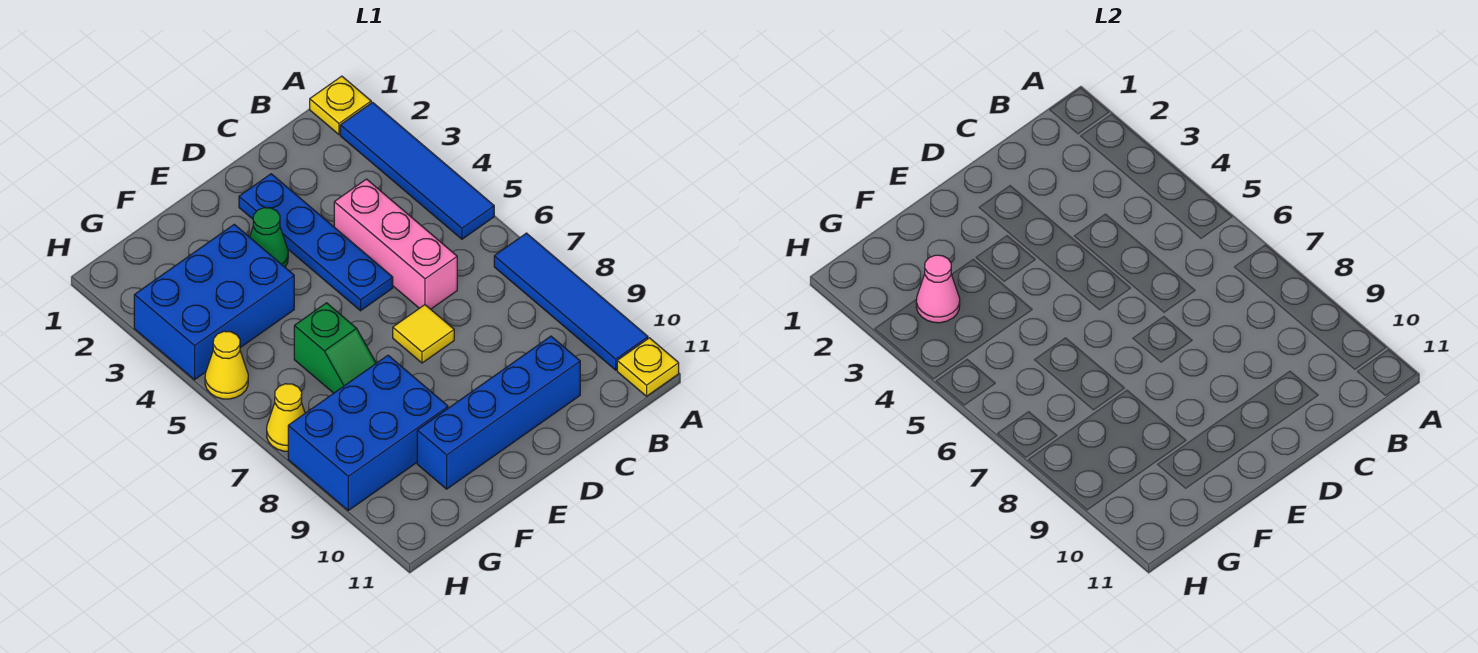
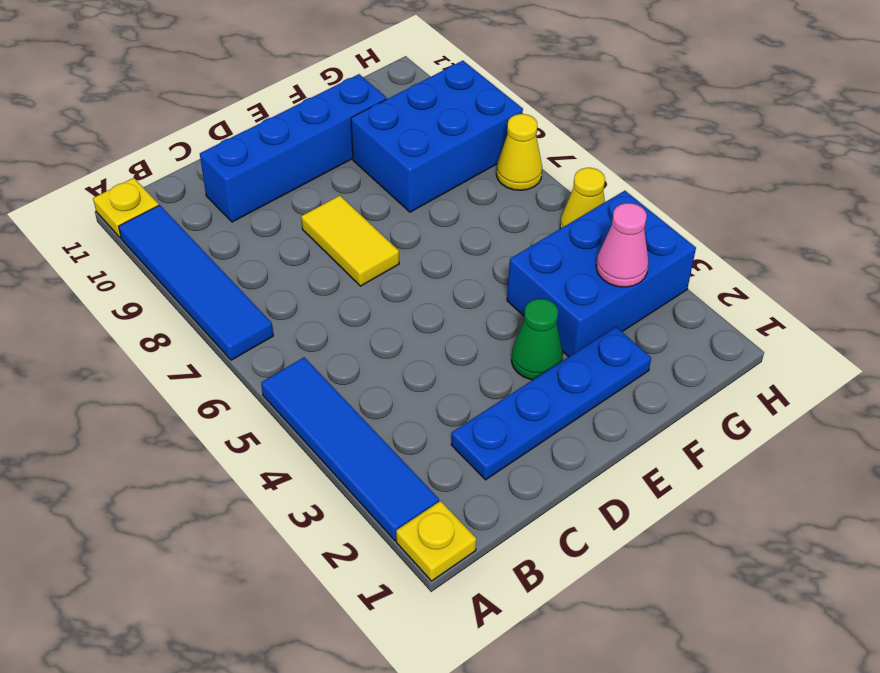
pink 1x3 brick [334,179,457,309] -> none
blue 1x4 plate [239,174,393,311] -> blue 1x4 plate turned to [451,327,651,480]
yellow 1x1 tile [393,305,454,363] -> yellow 1x2 tile [301,196,399,286]
green 1x2 slope [294,303,376,393] -> none

